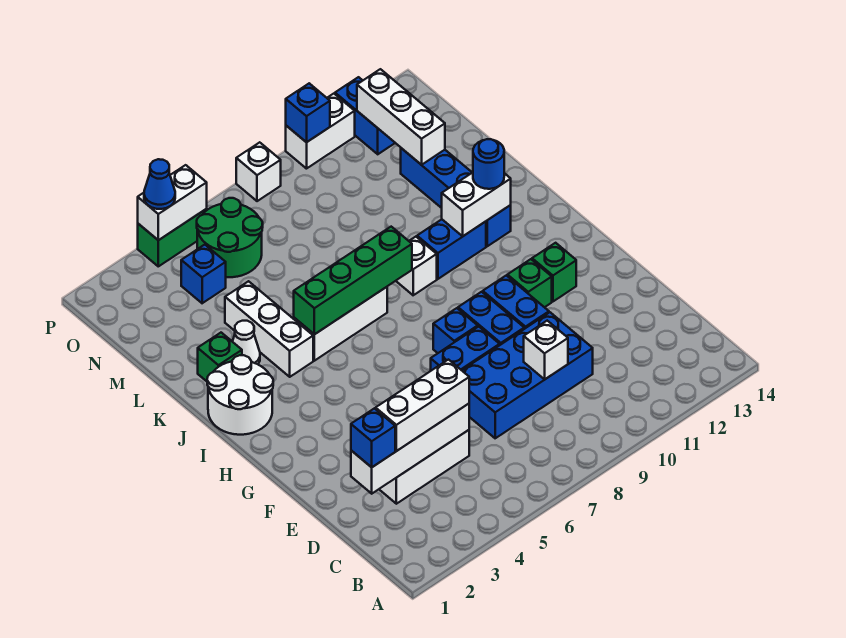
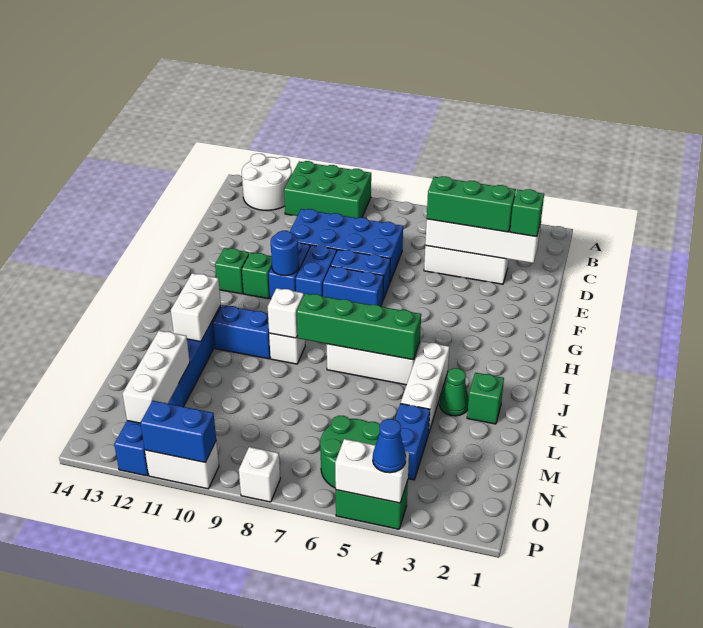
none -> green 2x3 brick [284,161,371,218]
blue 1x1 brick [351,408,395,467] -> green 1x1 brick [510,189,544,237]
white 1x3 brick [376,360,469,451] -> green 1x3 brick [427,176,516,232]
white 1x1 brick [524,321,568,379] -> white 1x1 brick moved to [268,288,304,338]
blue 1x1 brick [433,308,478,353] -> blue 1x2 brick [323,266,384,306]
white 2x2 round brick [207,355,273,435] -> white 2x2 round brick moved to [242,154,292,210]
white 1x2 brick [442,173,511,236] -> white 1x2 brick turned to [171,273,221,342]
blue 1x1 round brick [473,139,504,189] -> blue 1x1 round brick moved to [271,231,299,276]
white 1x1 cone [232,321,260,364] -> green 1x1 cone [440,368,469,416]
blue 1x1 brick [181,245,226,303] -> blue 1x2 brick [395,403,430,480]
blue 1x1 brick [286,83,330,142] -> blue 1x2 brick [141,401,216,463]

